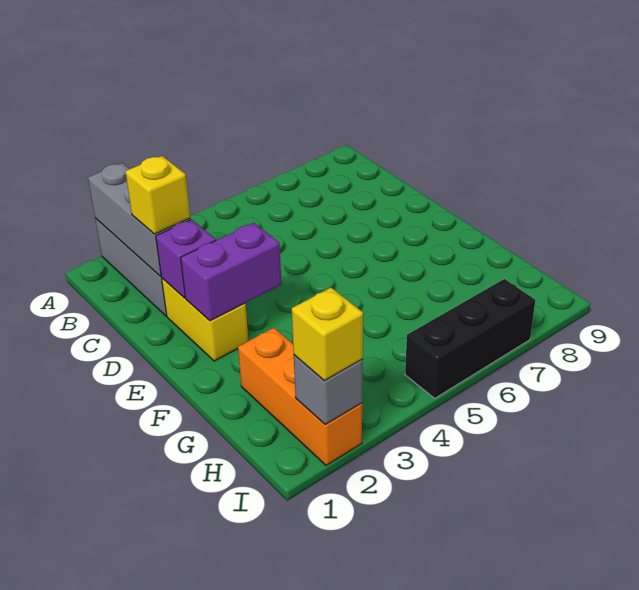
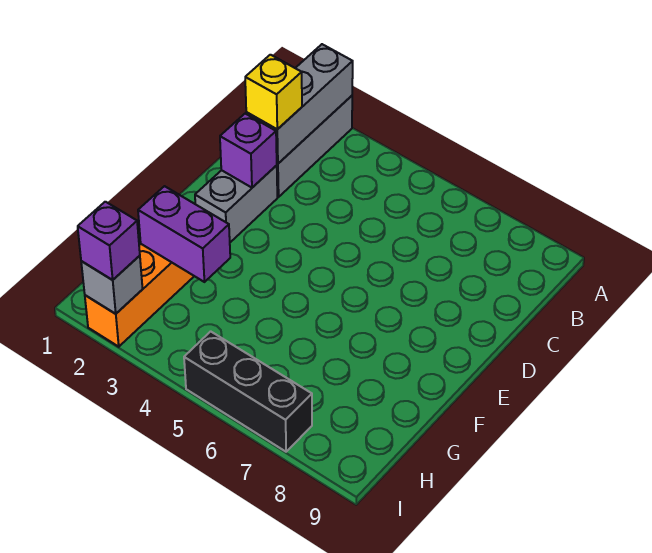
yellow 1x2 brick [162,278,248,361] -> grey 1x2 brick [195,166,277,242]
purple 1x2 brick [181,223,281,321] -> purple 1x2 brick moved to [138,186,230,282]
yellow 1x1 brick [292,288,363,381] -> purple 1x1 brick [78,202,140,280]

